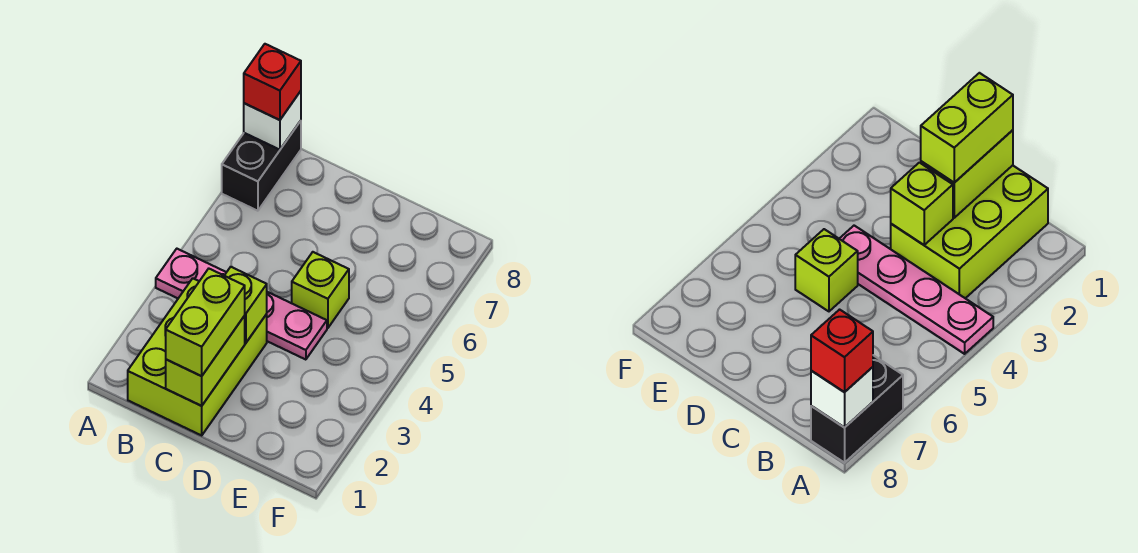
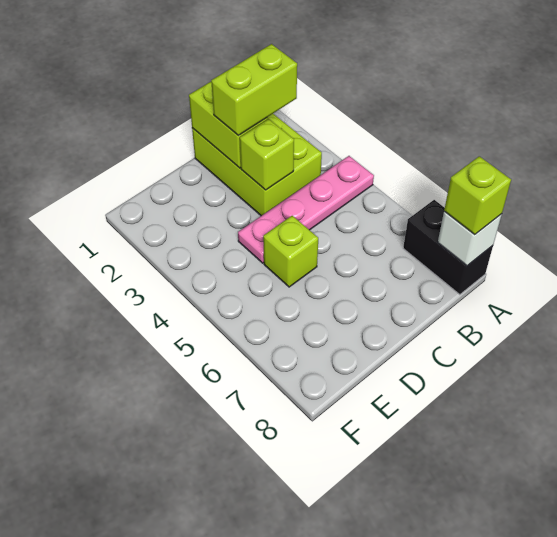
red 1x1 brick [244,44,301,120] -> lime 1x1 brick [444,156,511,235]
lime 1x2 brick [165,269,245,376] -> lime 1x2 brick turned to [211,44,297,136]

